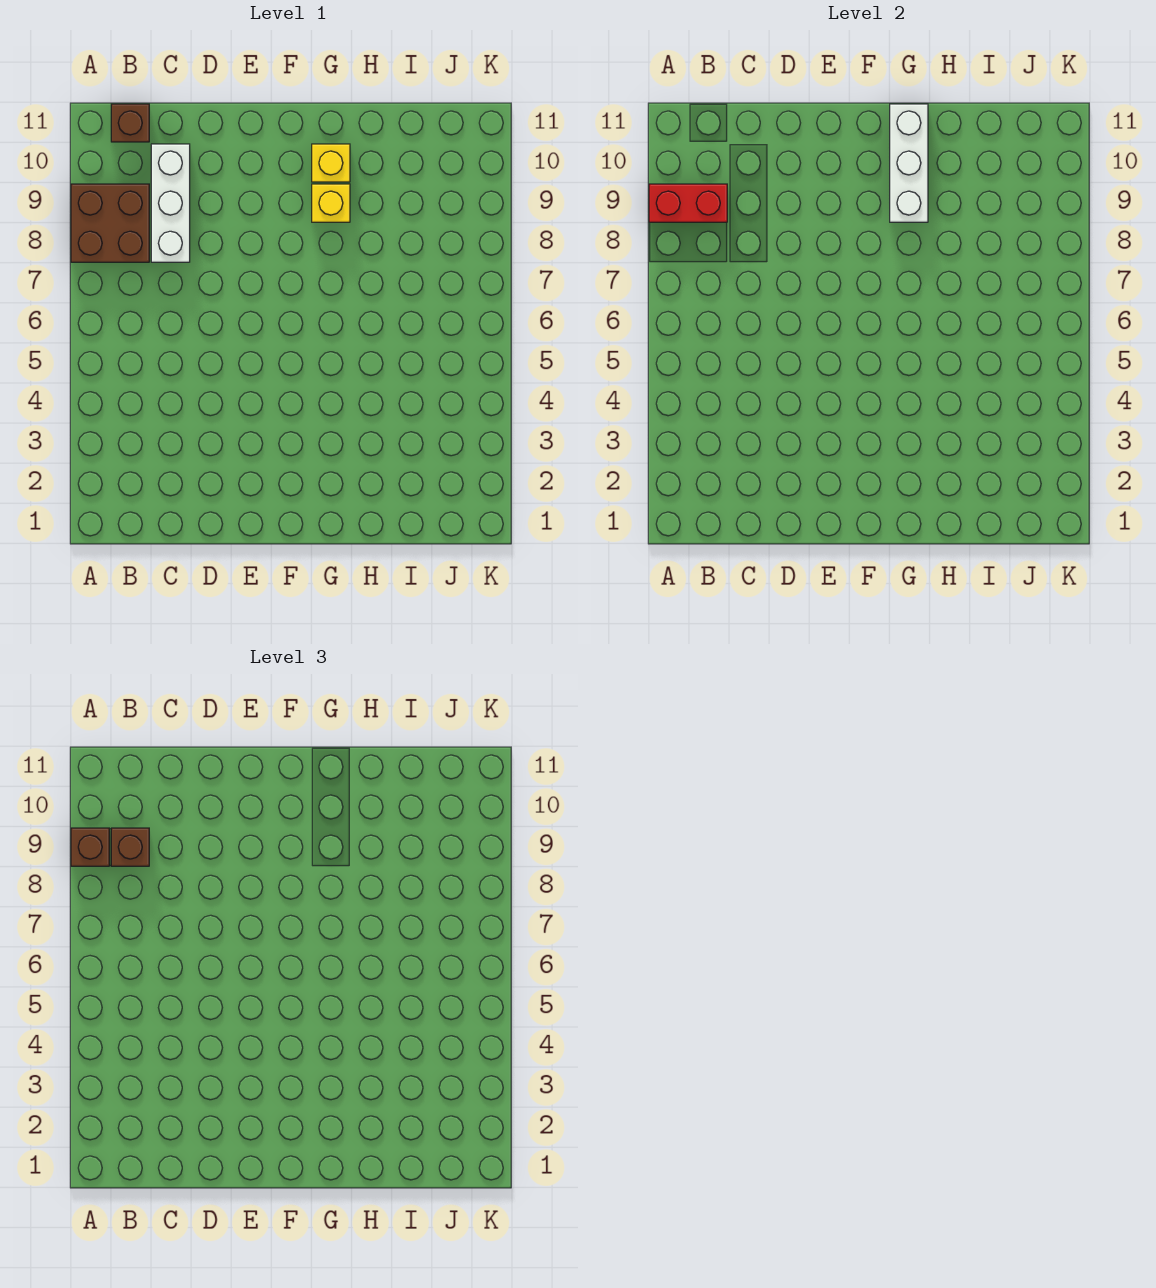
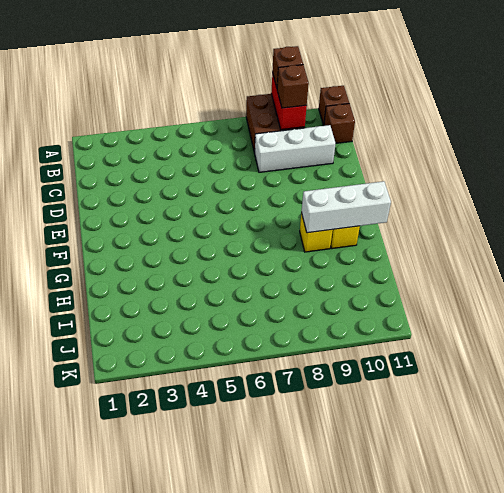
none -> brown 1x1 brick [319,86,349,125]

